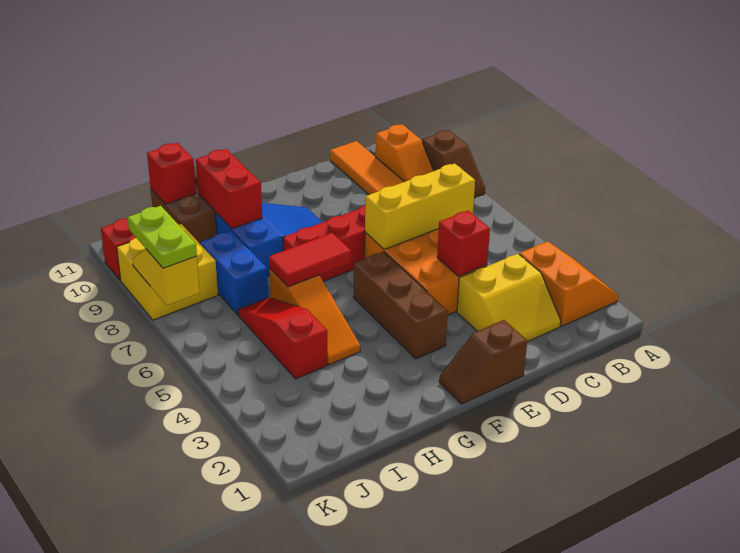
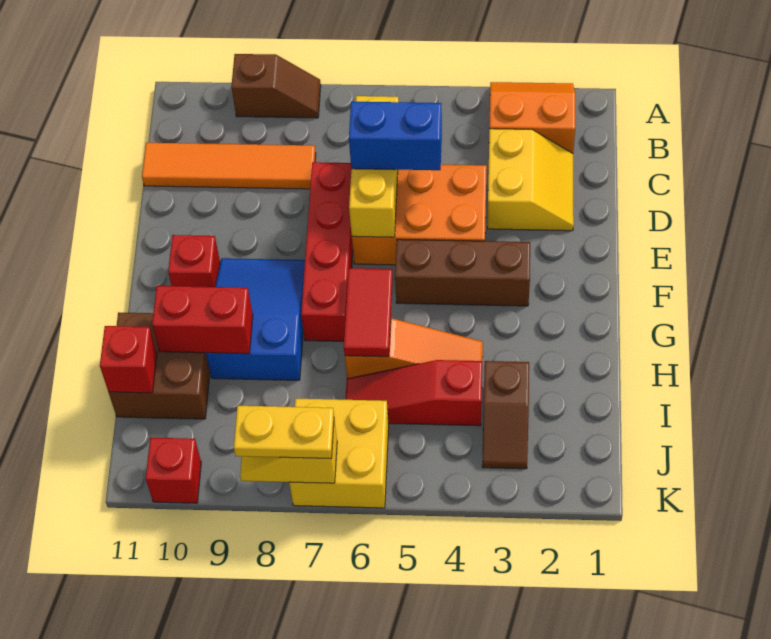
orange 1x2 slope [376,124,434,182] -> none
red 1x1 brick [437,210,490,276] -> red 1x1 brick moved to [168,235,220,287]
brown 1x2 slope [439,320,527,404] -> brown 1x2 slope moved to [482,361,529,469]
blue 1x2 brick [200,231,268,314] -> blue 1x2 brick moved to [349,102,442,170]
yellow 2x2 brick [117,224,218,320] -> yellow 2x2 brick moved to [289,399,389,508]
lime 1x2 plate [128,206,197,268] -> yellow 1x2 plate [234,406,334,459]

